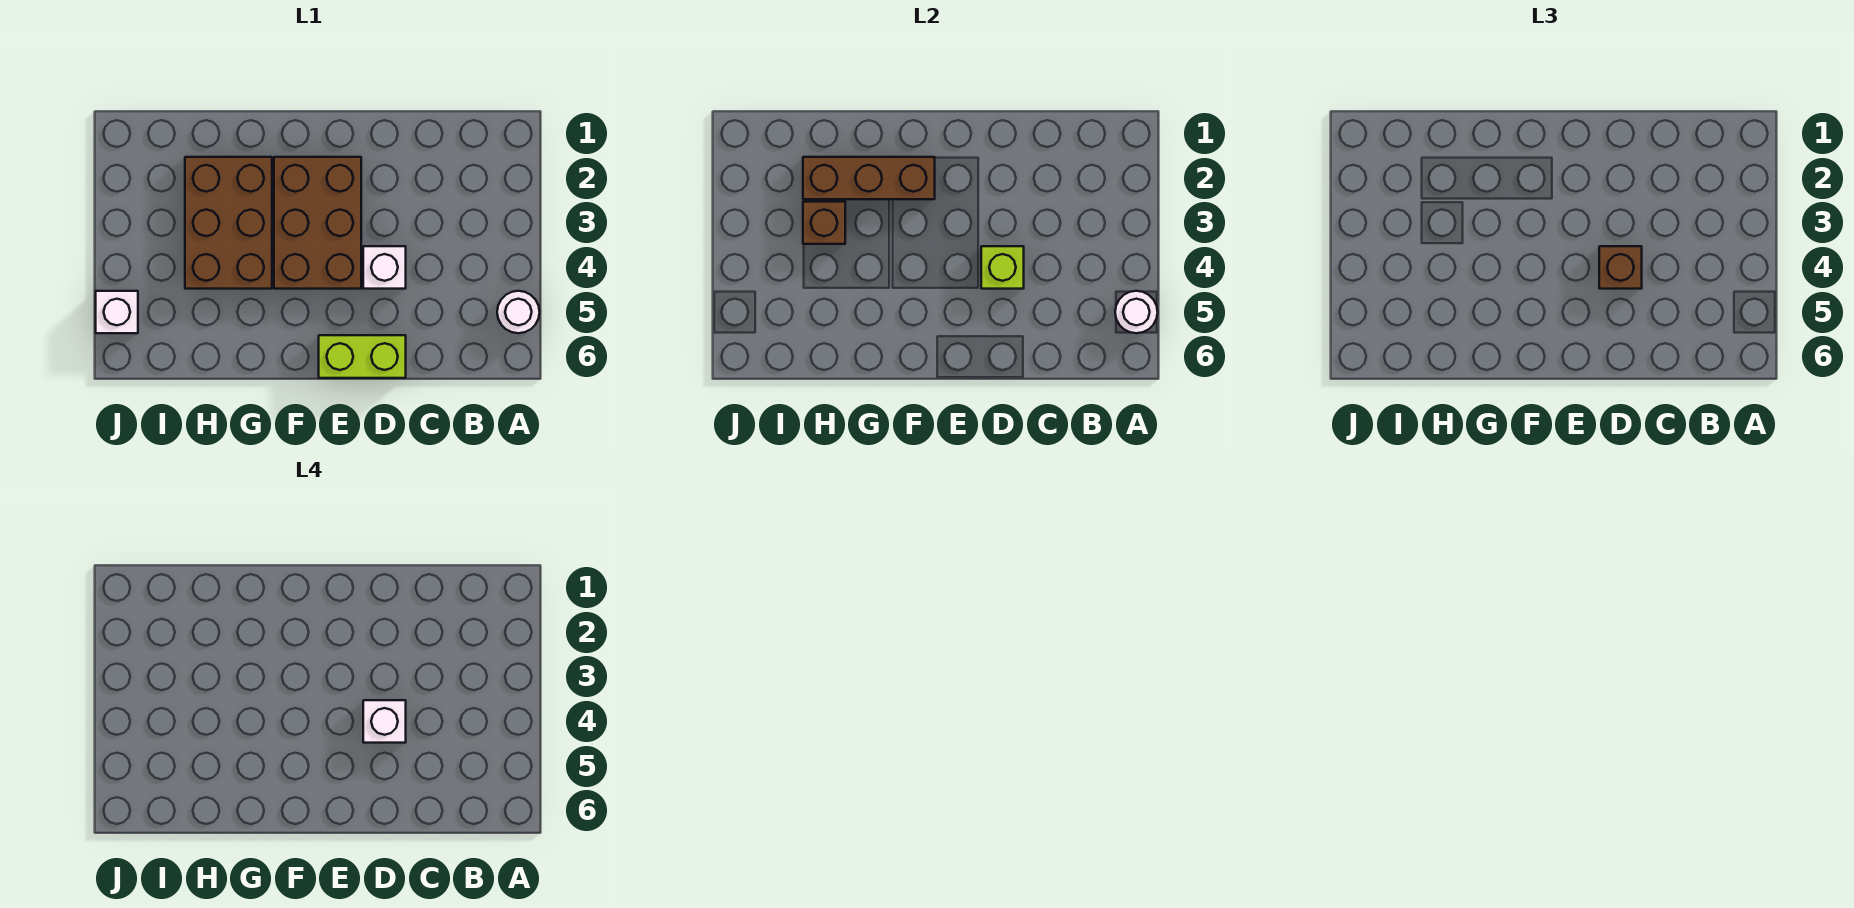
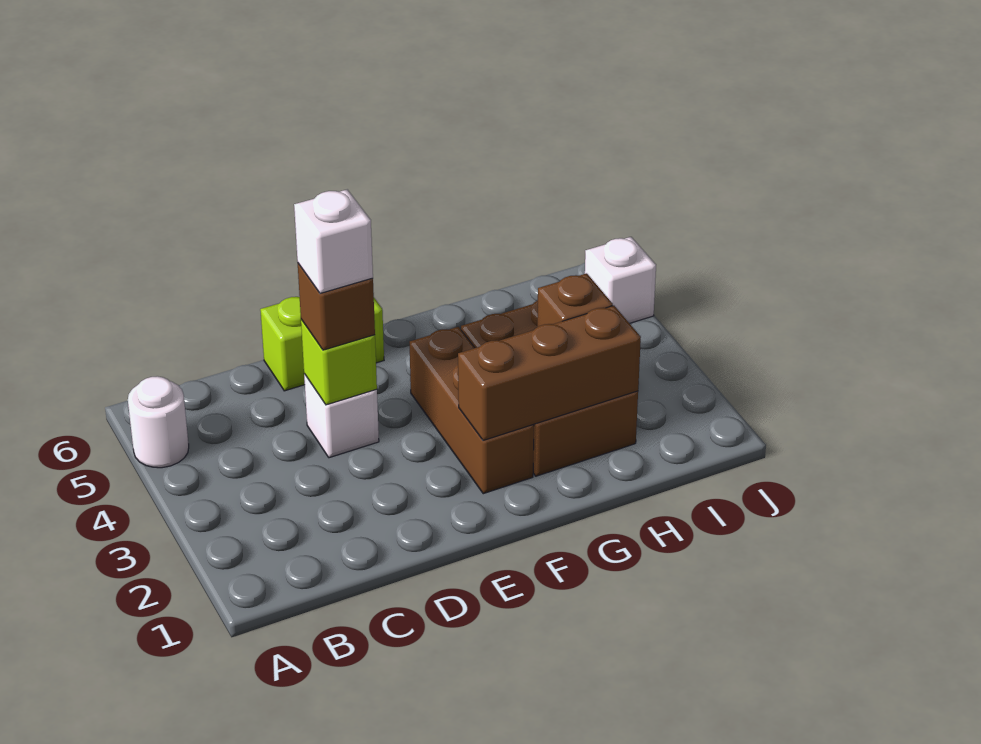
white 1x1 round brick [1115,291,1158,333] -> none
brown 2x3 brick [274,157,361,289] -> brown 1x3 brick [409,327,534,494]

